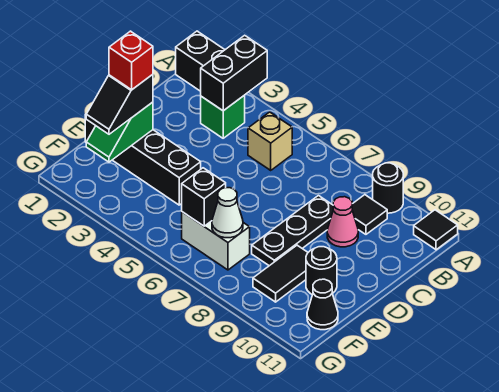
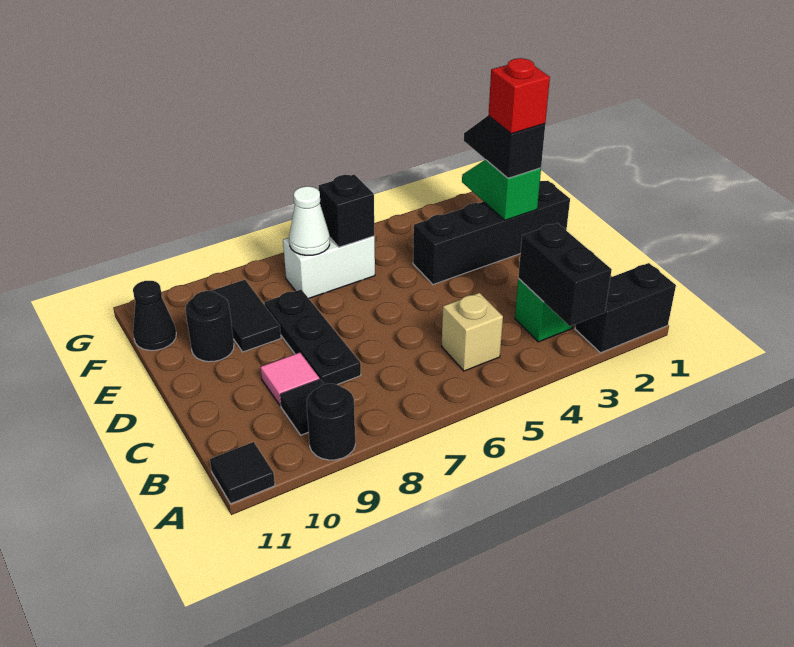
pink 1x1 cone [327,197,358,247] -> pink 1x1 tile [261,352,319,406]

